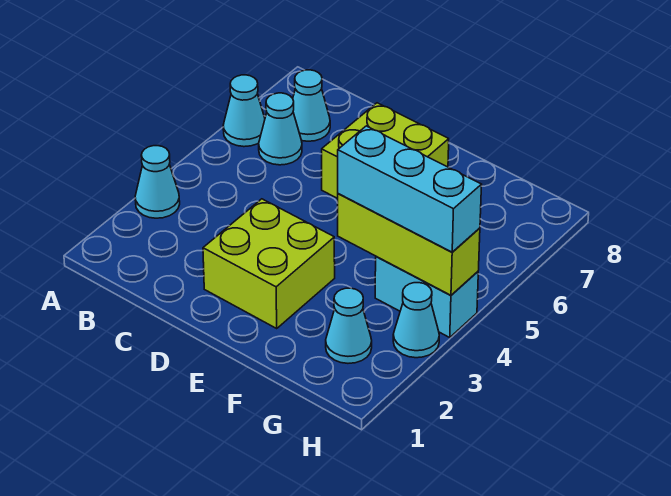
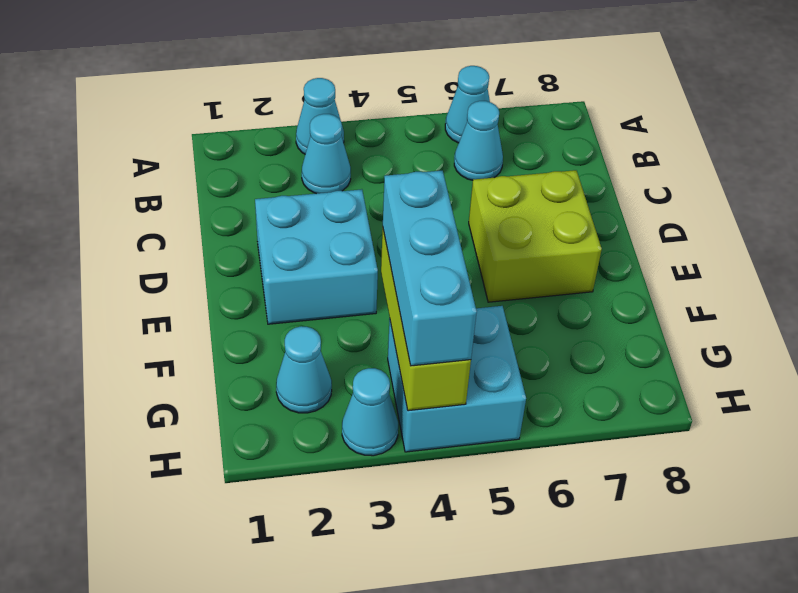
cyan 1x1 cone [293,70,330,141] -> cyan 1x1 cone moved to [302,114,351,194]
lime 2x2 brick [203,199,335,328] -> cyan 2x2 brick [255,189,378,324]
cyan 1x2 brick [375,256,478,337] -> cyan 2x2 brick [388,306,526,452]

